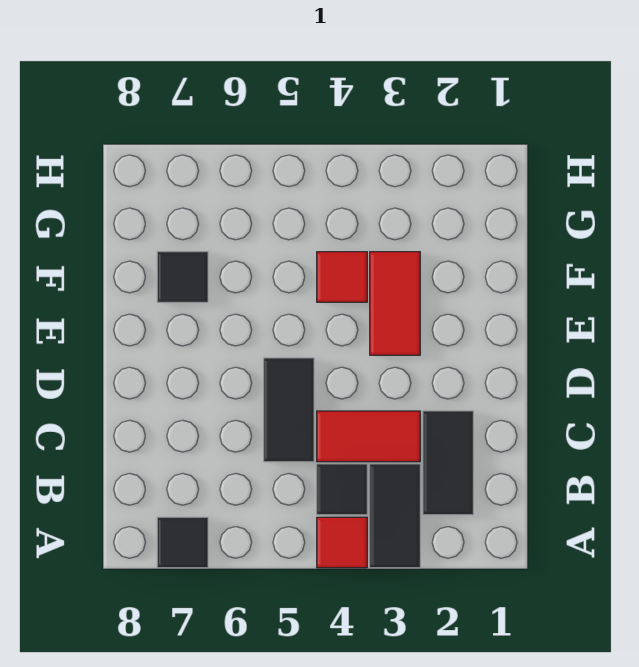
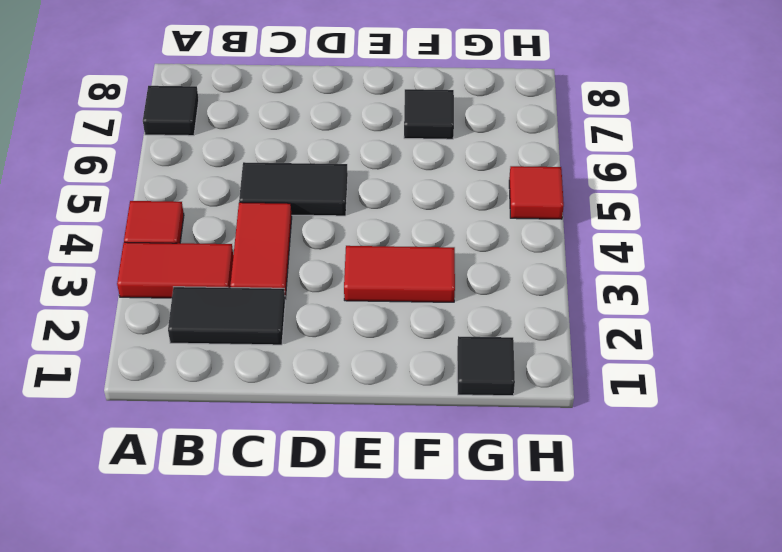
black 1x2 tile [370,464,420,568] -> red 1x2 tile [117,242,233,298]
black 1x1 tile [317,464,367,515] -> black 1x1 tile moved to [457,336,515,396]
red 1x1 tile [317,252,367,302] -> red 1x1 tile moved to [509,166,564,219]

